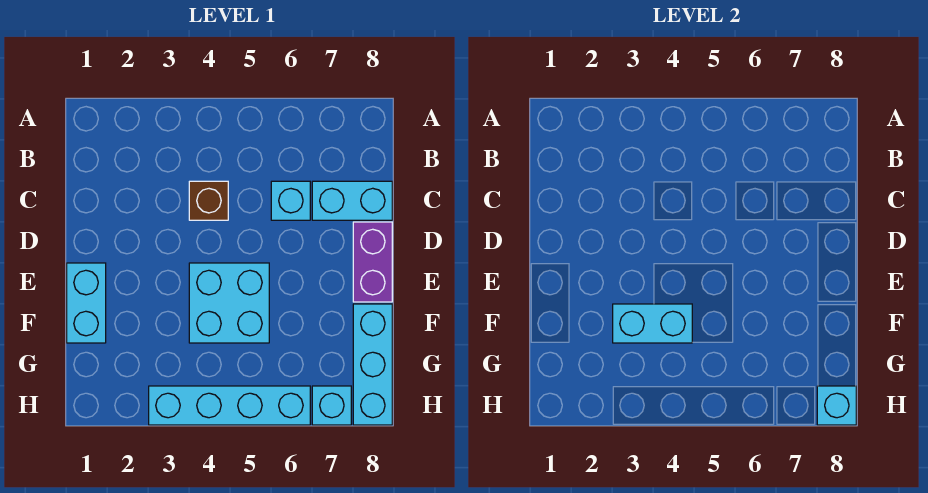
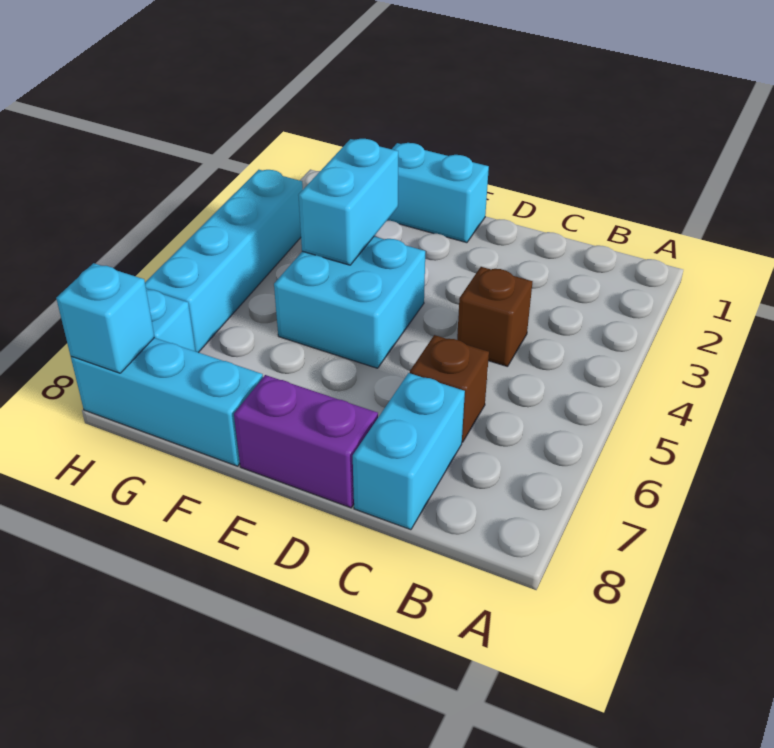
cyan 1x1 brick [271,181,310,220] -> brown 1x1 brick [410,335,489,442]

